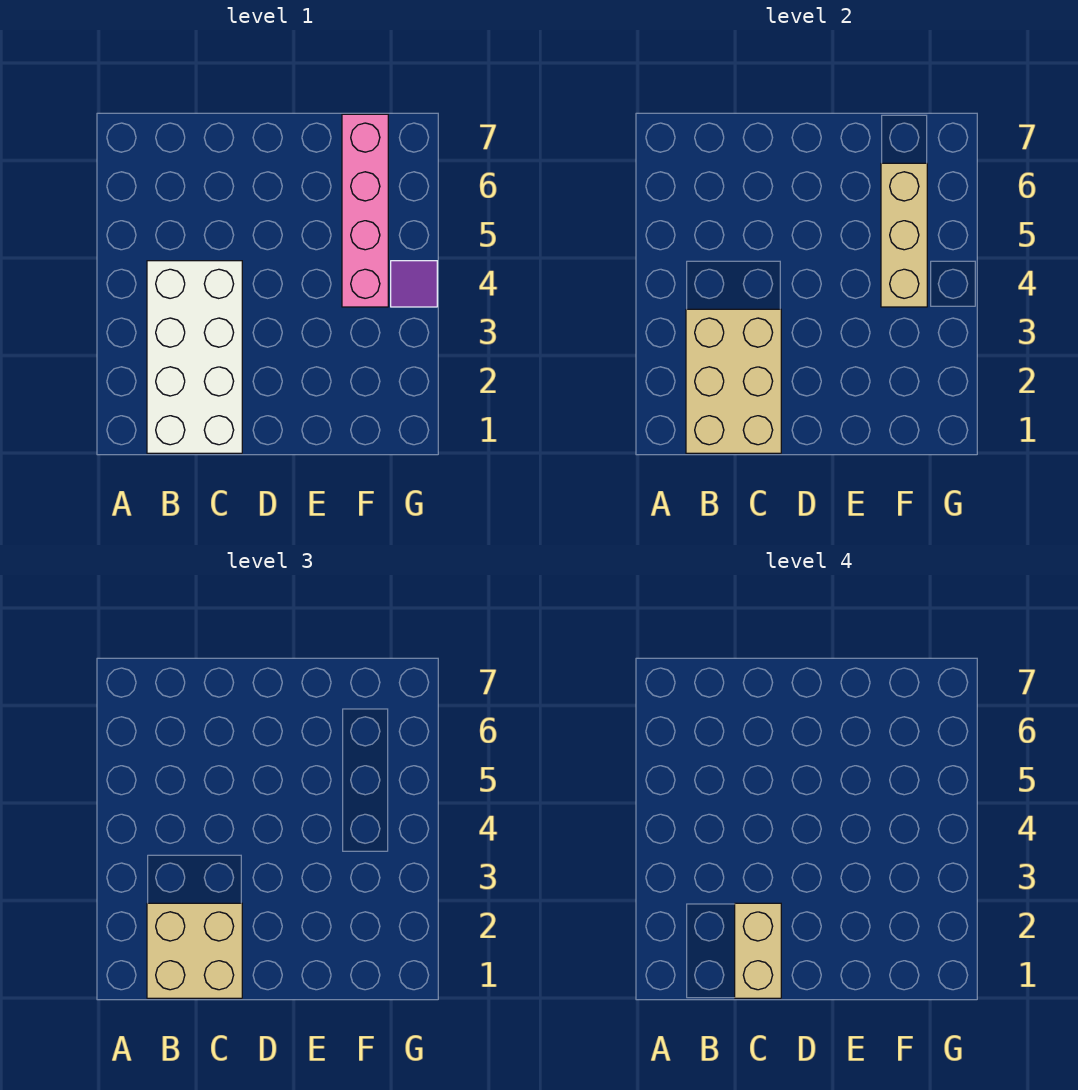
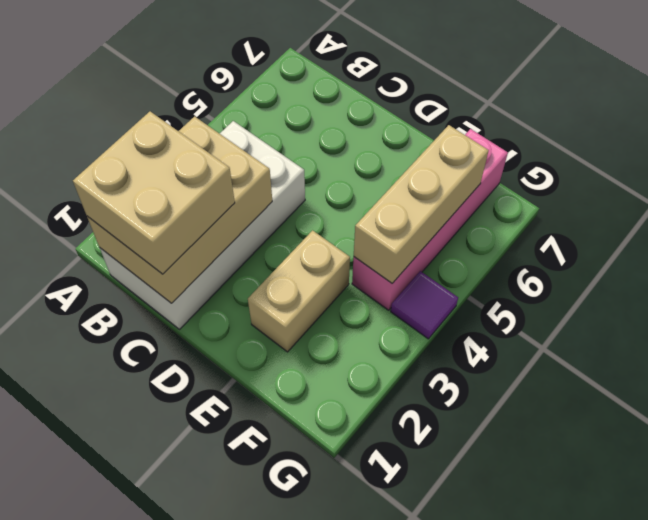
tan 1x2 brick [735,903,781,998] -> tan 1x2 brick moved to [248,230,350,352]

